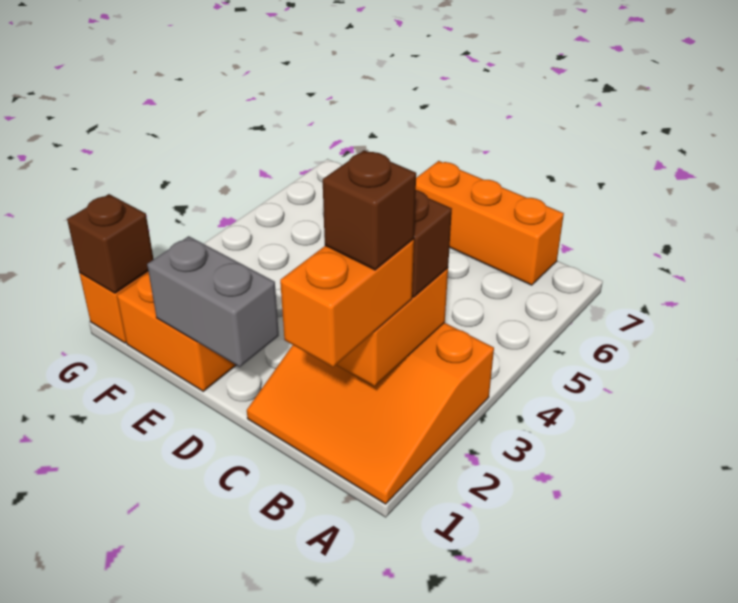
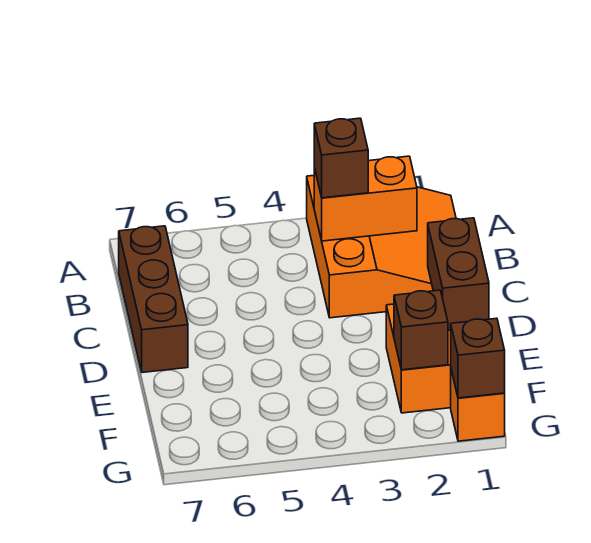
orange 1x2 brick [280,239,414,367] -> none
brown 1x1 brick [323,150,416,270] -> brown 1x1 brick moved to [394,290,448,370]
orange 1x3 brick [416,161,564,285] -> brown 1x3 brick [119,226,188,373]
grey 1x2 brick [147,236,279,367] -> brown 1x2 brick [428,218,489,330]

